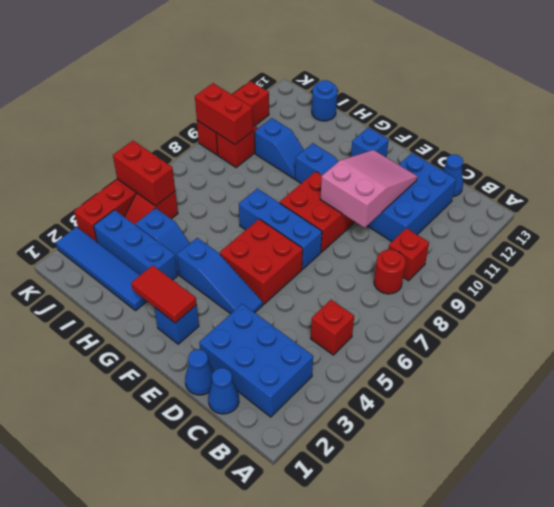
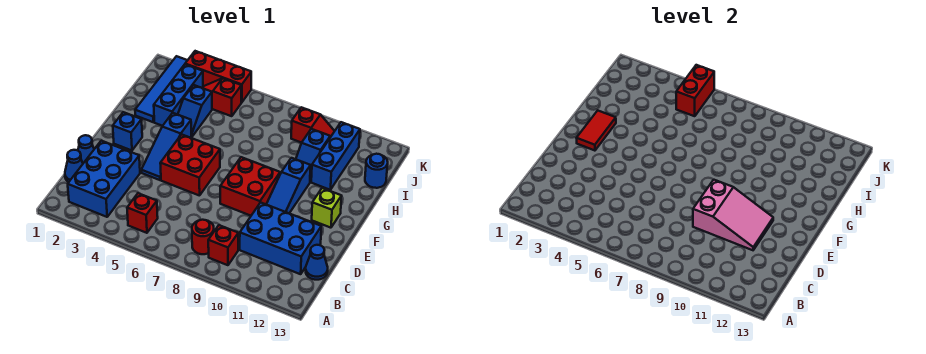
blue 1x3 brick [239,188,322,269] -> blue 1x3 brick moved to [311,122,360,190]
blue 1x1 brick [351,127,389,157] -> lime 1x1 brick [312,188,342,228]
red 1x2 brick [195,83,253,145] -> none
red 1x3 brick [197,81,269,155] -> none

